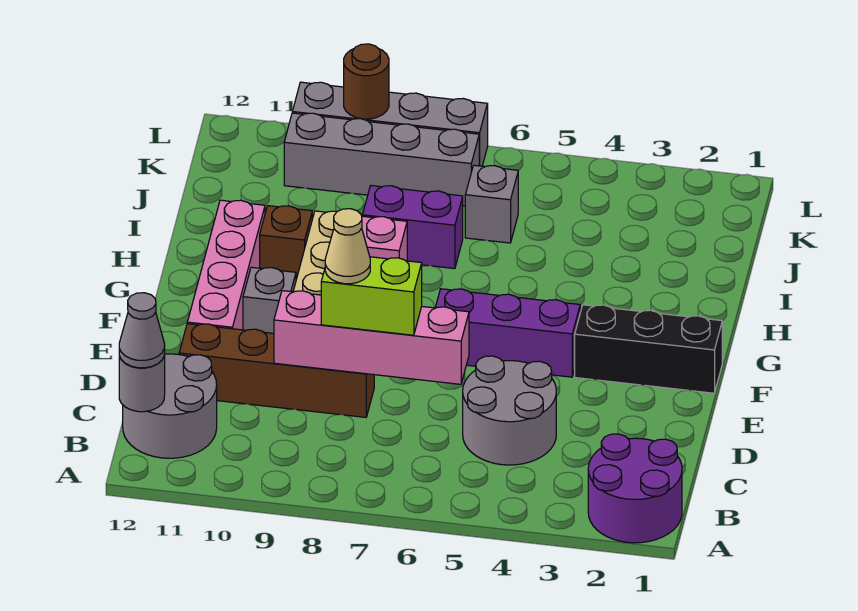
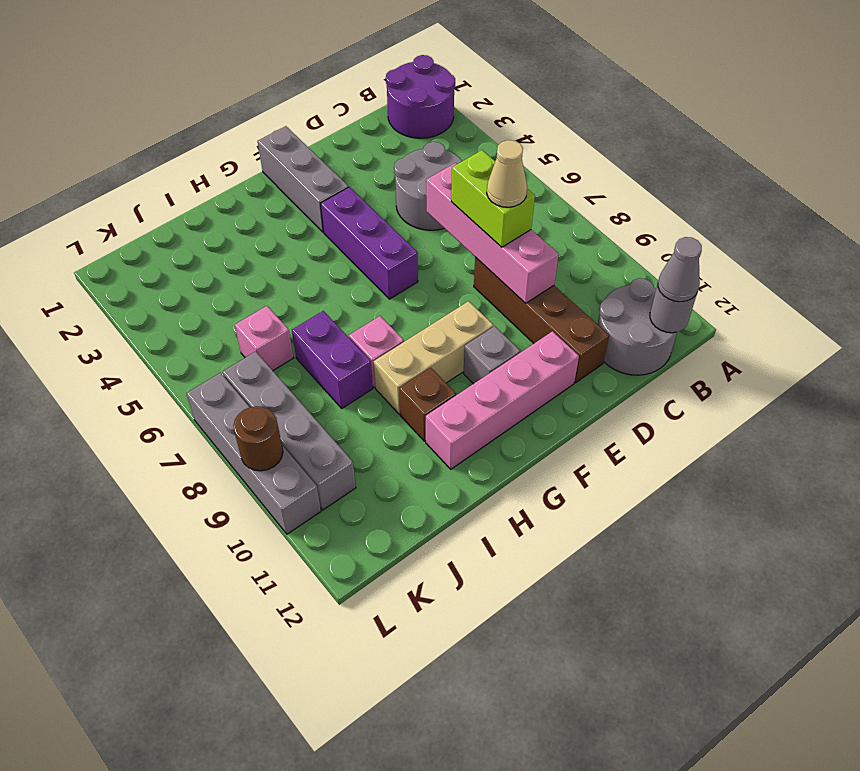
black 1x3 brick [575,305,722,393] -> grey 1x3 brick [258,126,348,232]
grey 1x1 brick [465,165,518,243] -> pink 1x1 brick [235,306,293,370]

